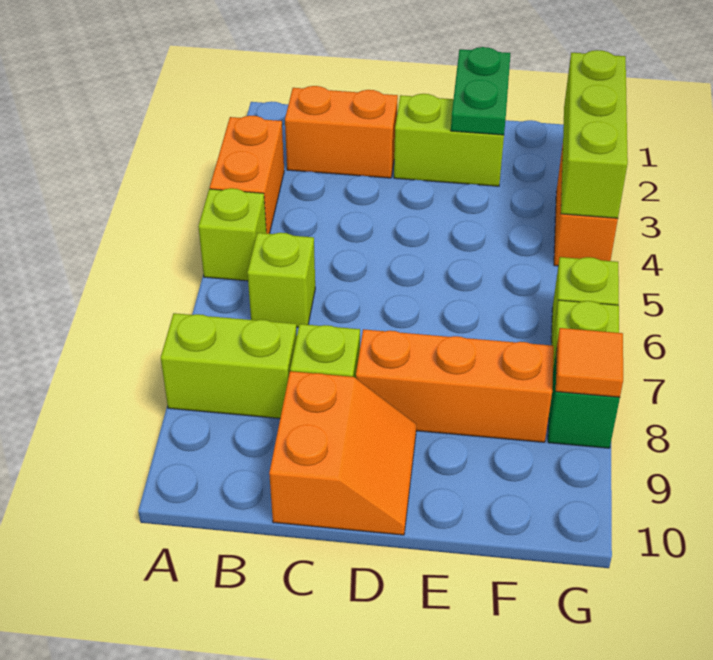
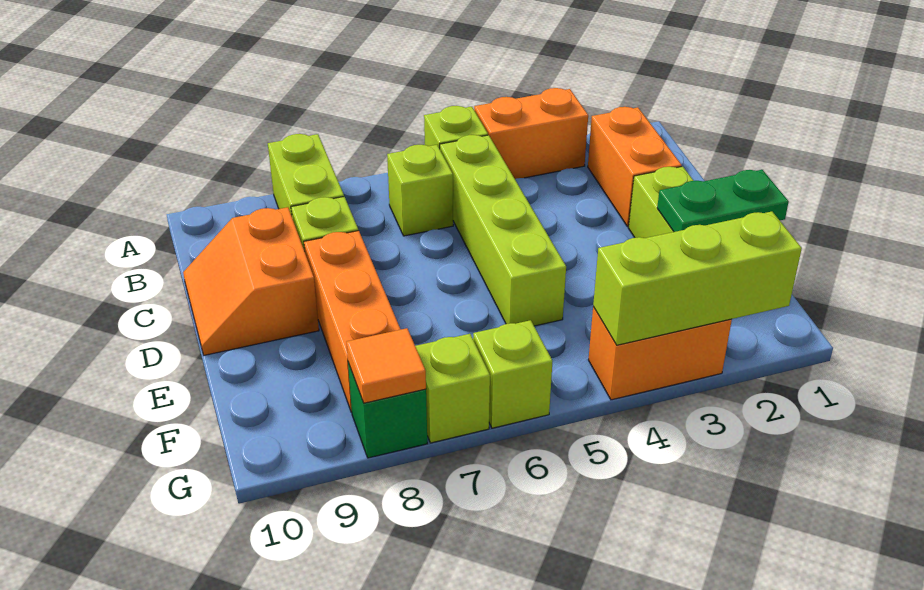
none -> lime 1x4 brick [440,135,566,326]
orange 2x2 slope [269,371,416,535] -> orange 2x2 slope turned to [183,207,319,355]

